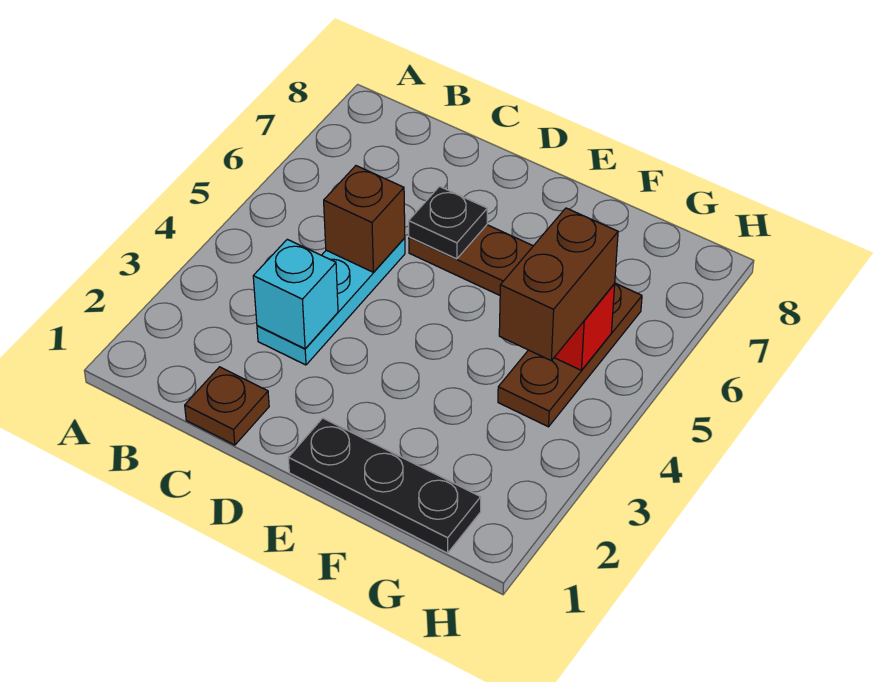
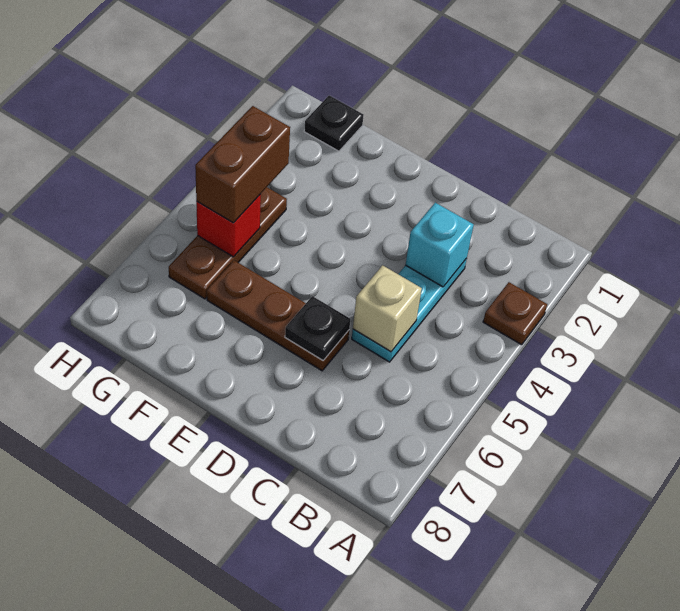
brown 1x1 plate [185,367,269,445] -> brown 1x1 plate moved to [483,282,547,345]
brown 1x1 brick [324,166,405,272] -> tan 1x1 brick [353,265,422,352]
black 1x3 plate [288,418,481,553] -> black 1x1 plate [304,95,364,151]

